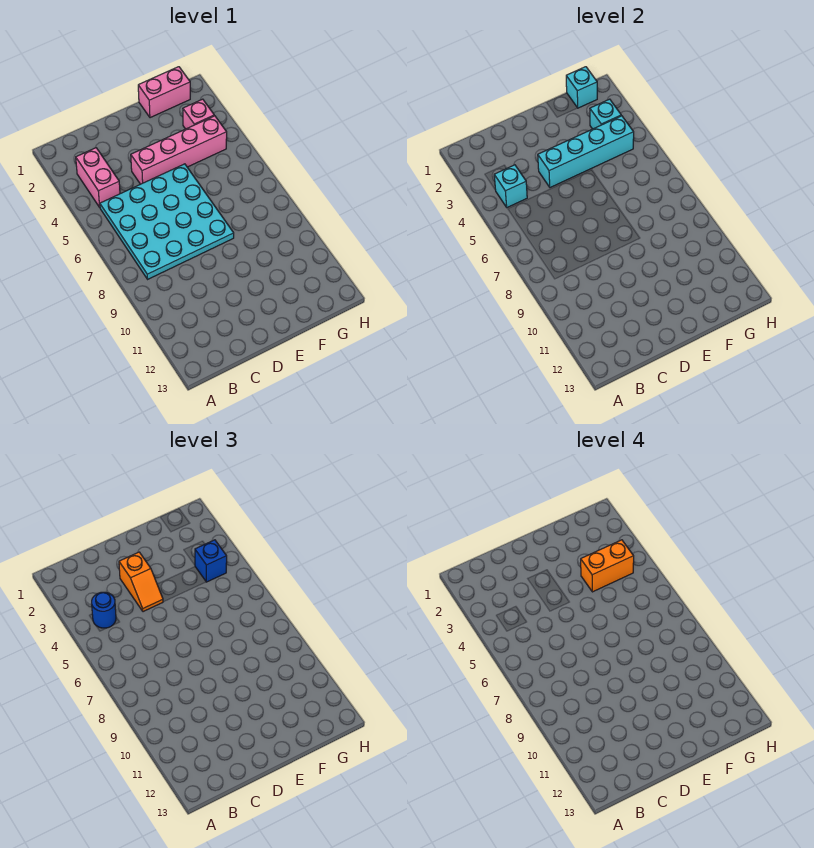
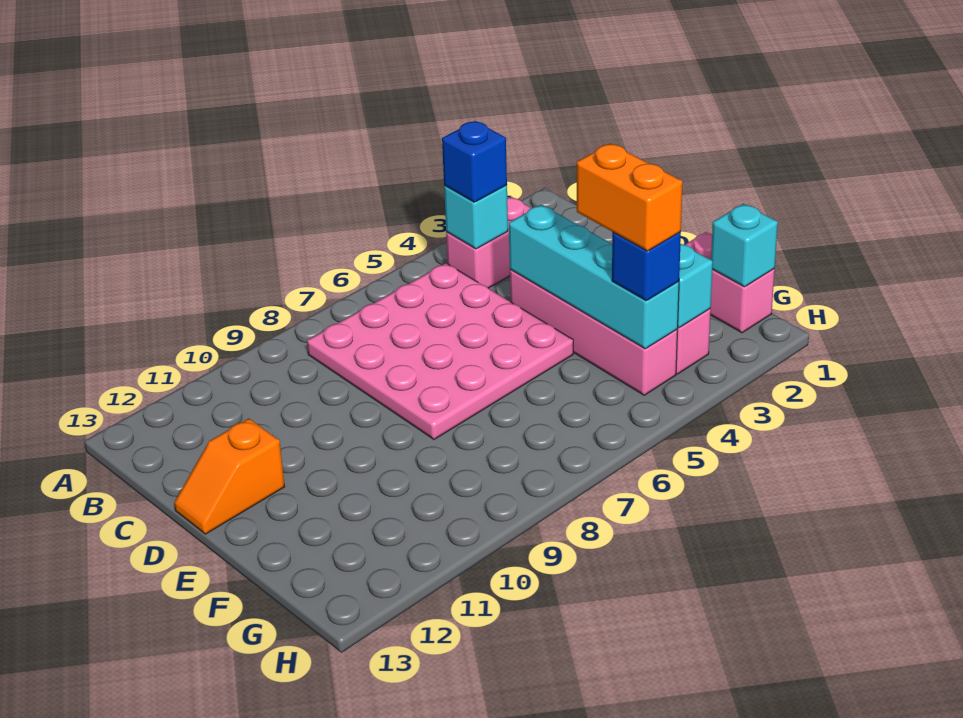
blue 1x1 round brick [92,592,116,628] -> blue 1x1 brick [442,121,507,202]
cyan 4x4 plate [100,164,234,279] -> pink 4x4 plate [307,263,573,439]
orange 1x2 slope [119,552,163,612] -> orange 1x2 slope moved to [174,419,285,534]

